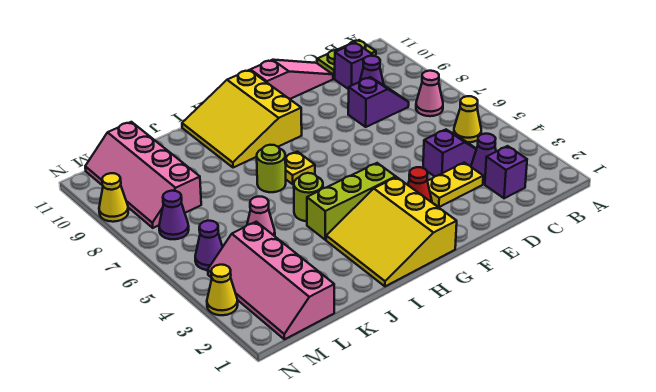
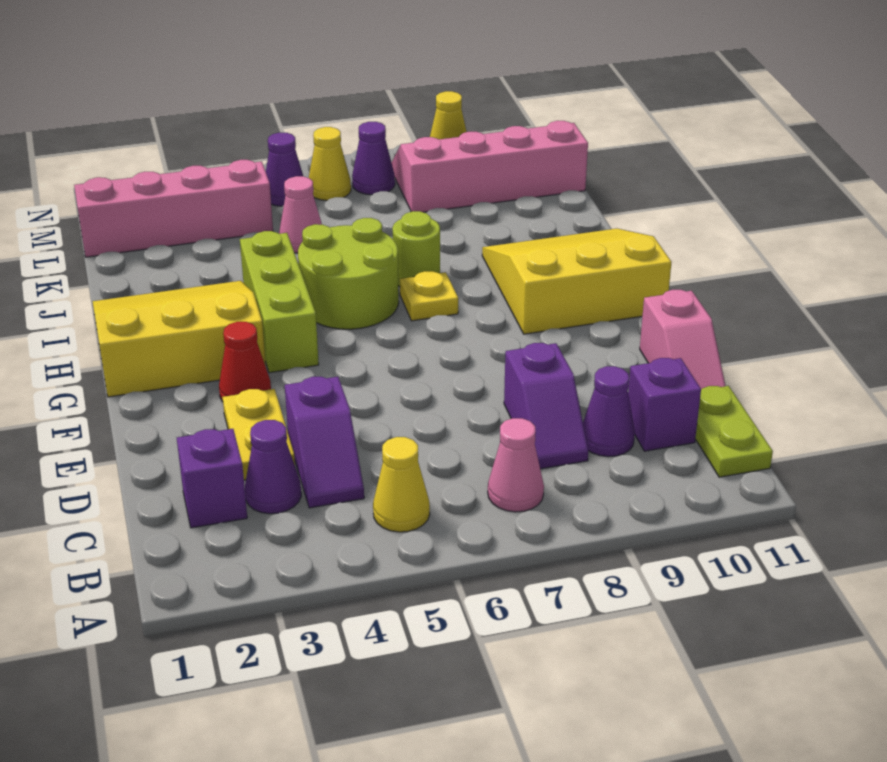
pink 1x3 slope [250,60,333,99] -> pink 1x2 slope [640,290,725,389]
lime 1x1 round brick [294,173,323,221] -> lime 2x2 round brick [298,218,399,329]
yellow 1x1 cone [207,265,238,315] -> yellow 1x1 cone moved to [309,127,351,201]

